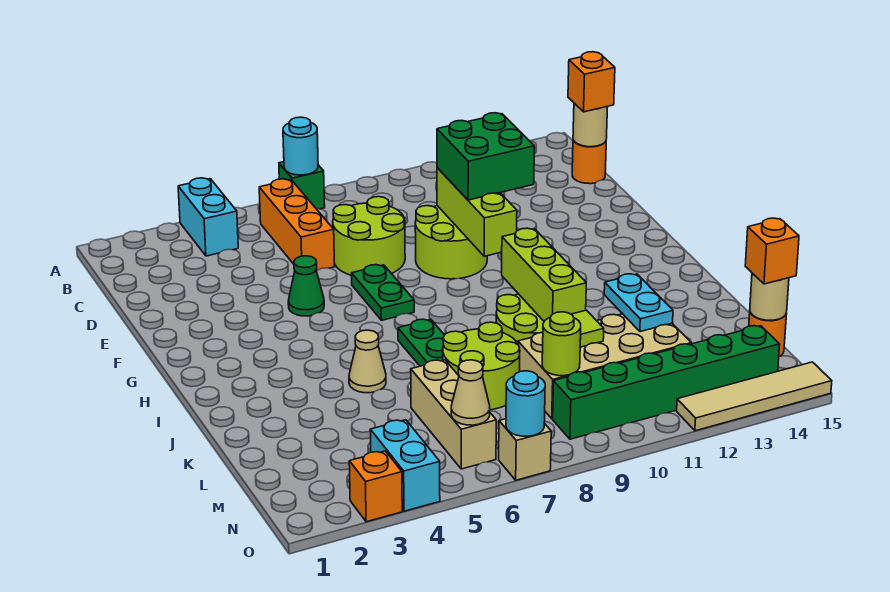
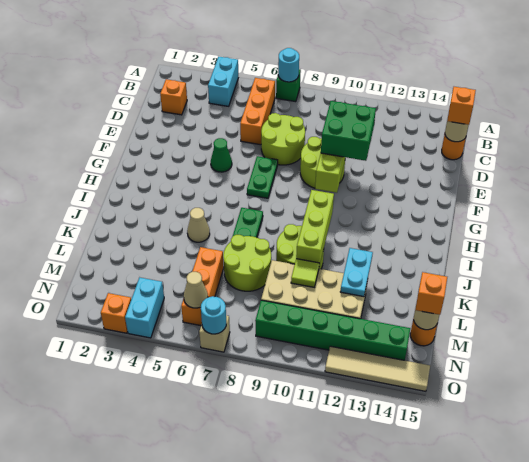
none -> orange 1x1 brick [160,79,187,115]
tan 1x3 brick [411,360,496,469] -> orange 1x3 brick [181,247,224,326]
lime 1x1 round brick [542,312,581,376] -> none

